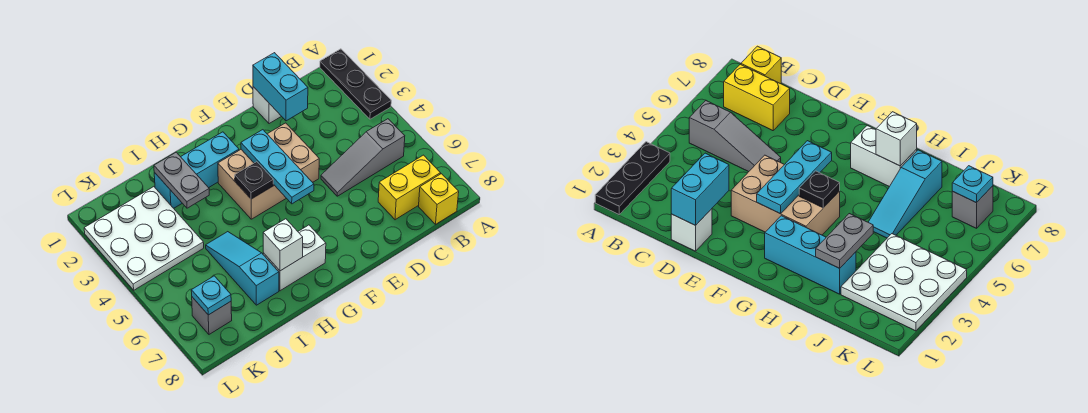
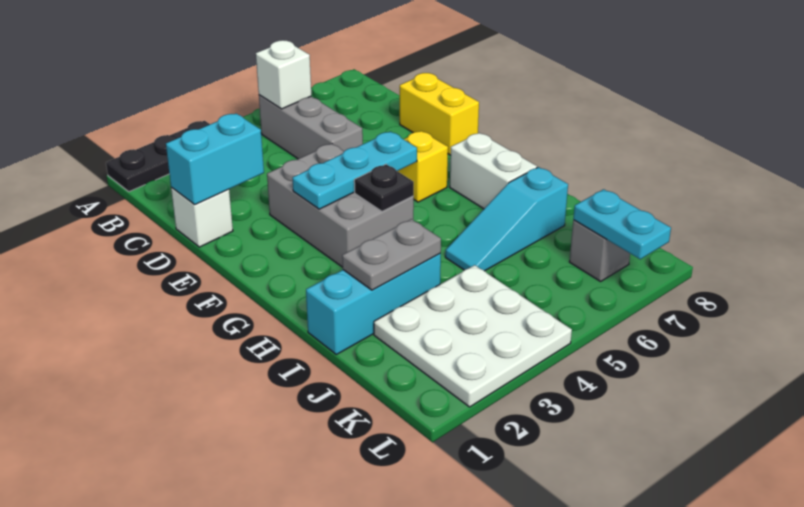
grey 1x3 slope [321,119,405,196] -> grey 1x3 brick [259,95,363,159]
yellow 1x2 brick [378,155,440,220] -> yellow 1x2 brick moved to [400,73,479,155]
yellow 1x1 brick [419,174,459,224] -> yellow 1x1 brick moved to [398,131,448,202]
tan 2x3 brick [218,123,319,219] -> grey 2x3 brick [267,144,414,267]
cyan 1x3 brick [154,132,239,208] -> cyan 1x3 brick turned to [306,254,441,354]
white 1x1 brick [263,219,303,271] -> white 1x1 brick moved to [256,40,311,109]
cyan 1x1 plate [191,276,231,315] -> cyan 1x2 plate [573,189,671,259]

